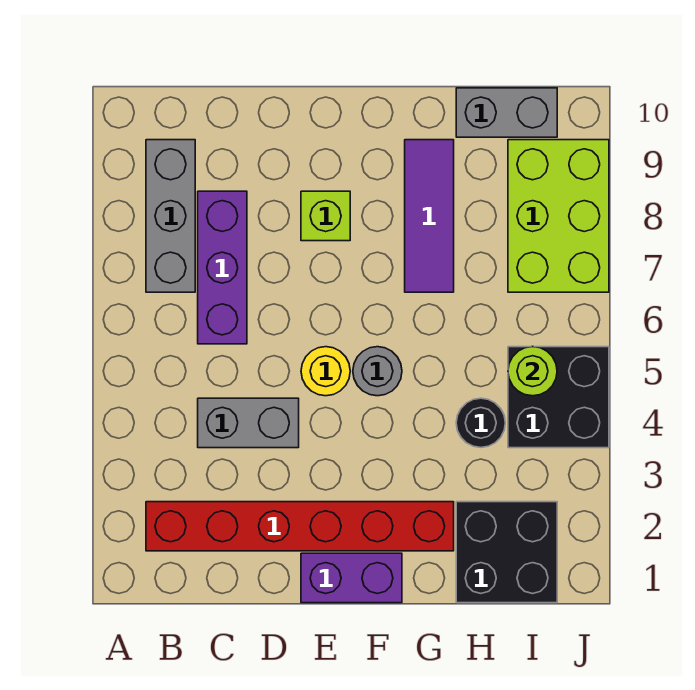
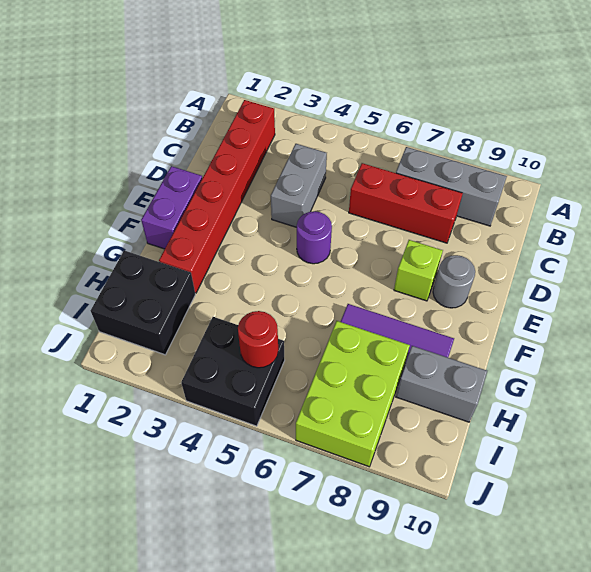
purple 1x3 brick [198,191,247,344] -> red 1x3 brick [349,163,463,243]
yellow 1x1 round brick [301,347,350,396] -> purple 1x1 round brick [297,211,332,264]
grey 1x1 round brick [353,347,402,396] -> grey 1x1 round brick moved to [433,255,475,308]
black 1x1 round brick [456,398,505,447] -> none
grey 1x2 brick [456,88,557,137] -> grey 1x2 brick turned to [396,346,487,422]
lime 1x1 round brick [508,347,557,396] -> red 1x1 round brick [238,311,278,368]
lime 2x3 brick [508,140,609,292] -> lime 2x3 brick turned to [296,321,410,467]

